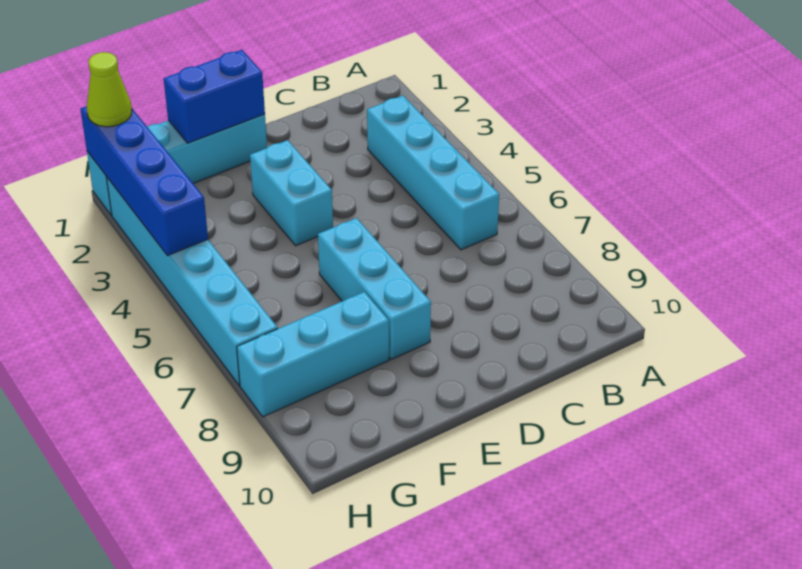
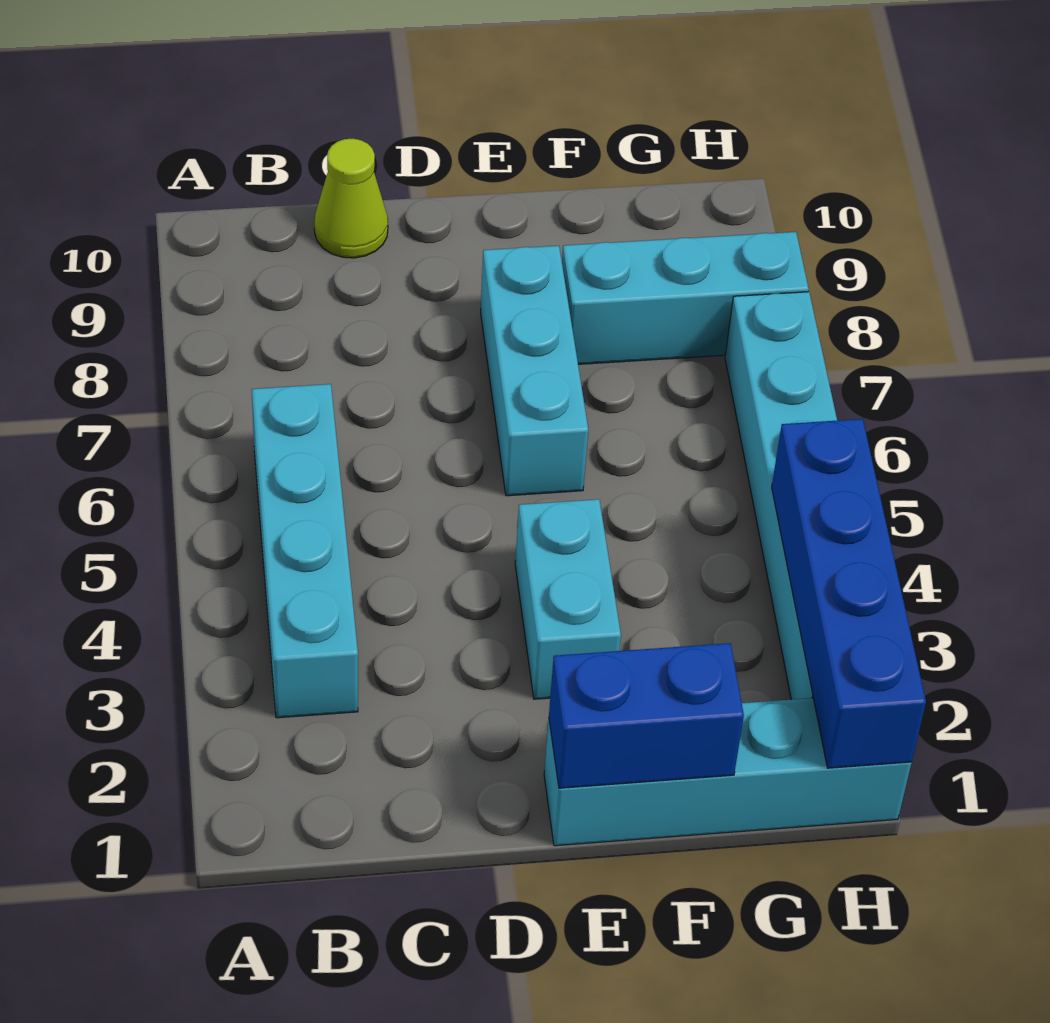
lime 1x1 cone [87,52,132,127] -> lime 1x1 cone moved to [314,139,388,258]

